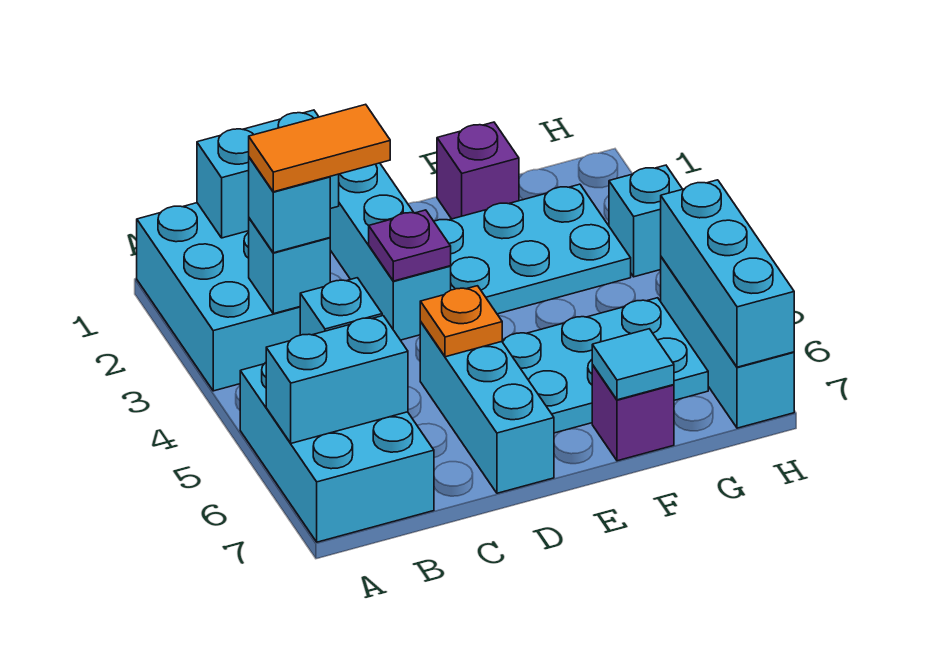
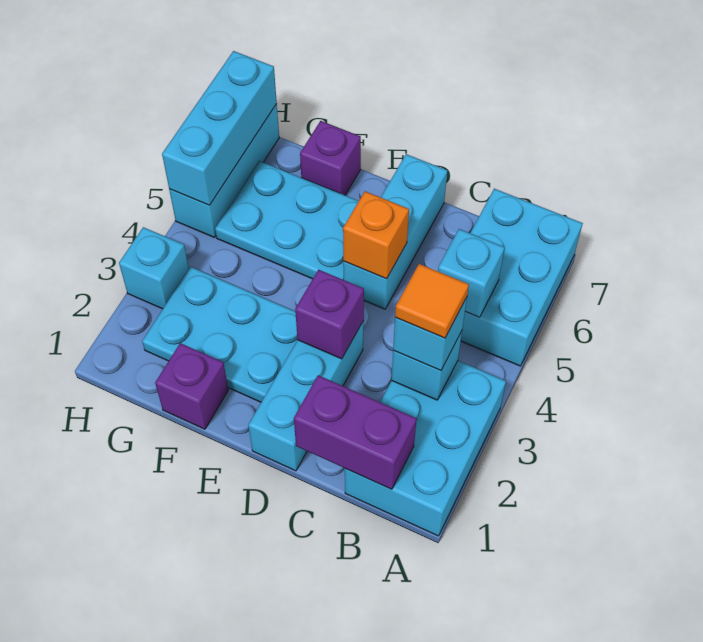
cyan 1x2 brick [266,316,408,443] -> none
cyan 1x2 brick [197,110,339,238] -> purple 1x2 brick [294,375,417,489]
orange 1x2 tile [249,104,390,192] -> orange 1x1 tile [395,264,469,338]
purple 1x1 plate [369,210,451,281] -> purple 1x1 brick [295,270,364,359]
orange 1x1 plate [420,286,502,357] -> orange 1x1 brick [343,191,409,279]
cyan 1x1 tile [592,329,674,400] -> none

